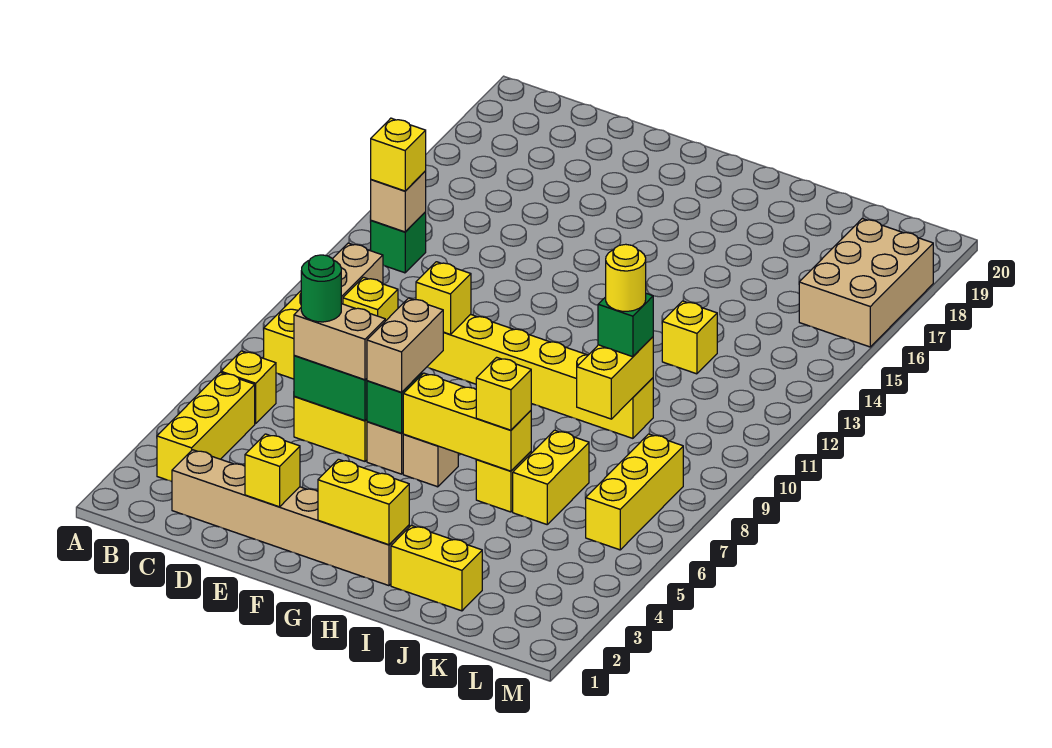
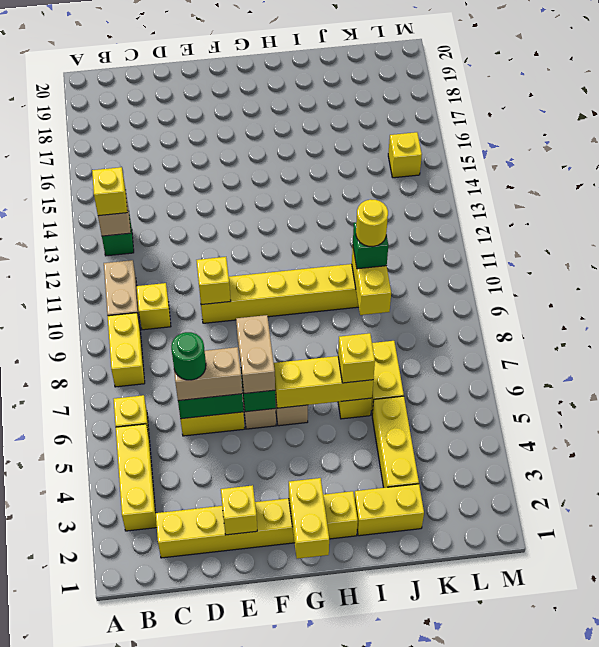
tan 1x6 brick [172,450,409,586] -> yellow 1x6 brick [156,491,358,558]
yellow 1x2 brick [318,459,409,545] -> yellow 1x2 brick turned to [289,478,329,559]
yellow 1x1 brick [662,301,717,374] -> yellow 1x1 brick moved to [388,132,422,178]
yellow 1x3 brick [586,434,683,550] -> yellow 1x3 brick moved to [372,396,419,488]
tan 2x3 brick [799,219,933,347] -> none

